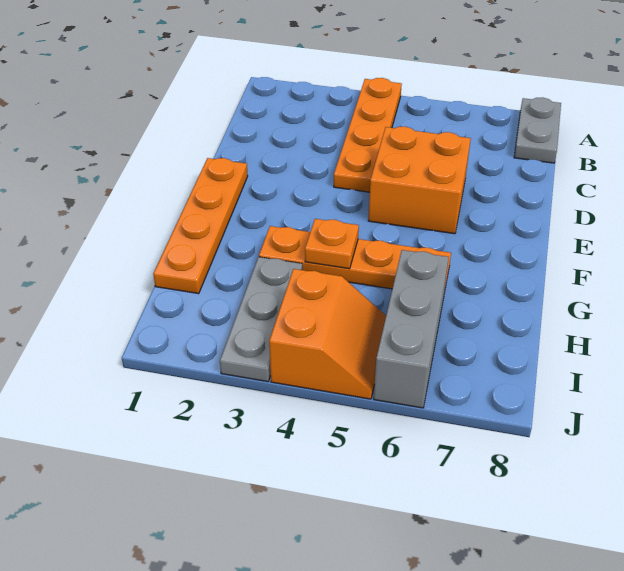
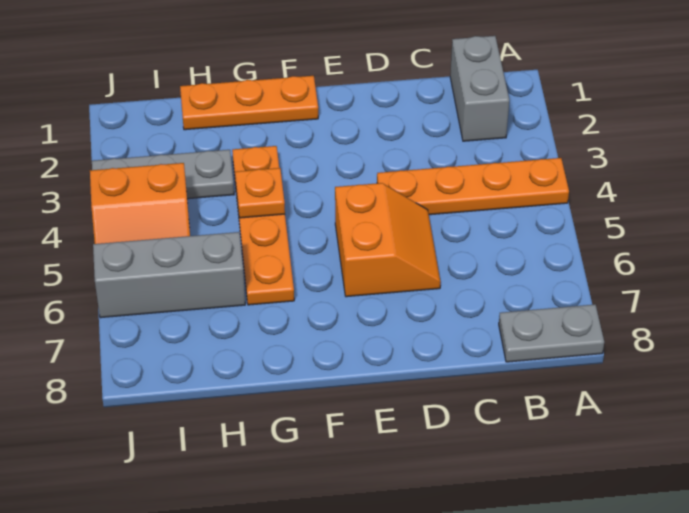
none -> grey 1x2 brick [450,36,509,141]
orange 2x2 brick [368,127,471,234] -> orange 2x2 slope [335,183,440,297]
orange 1x4 plate [153,158,248,294] -> orange 1x3 plate [180,76,318,130]

